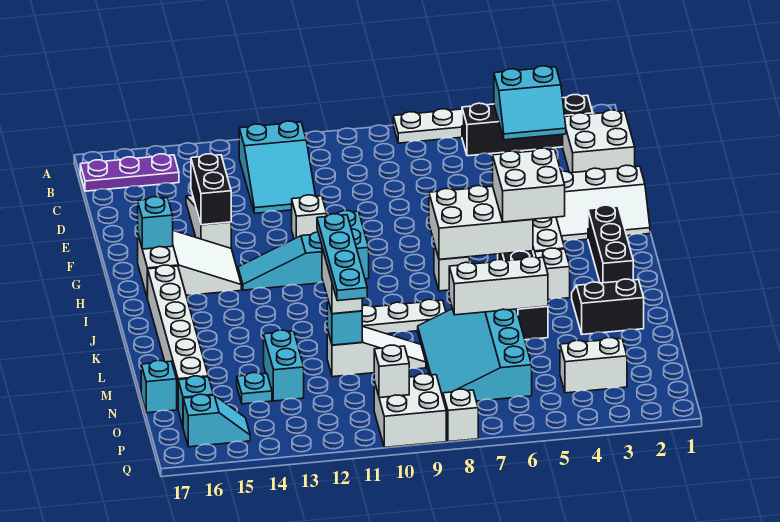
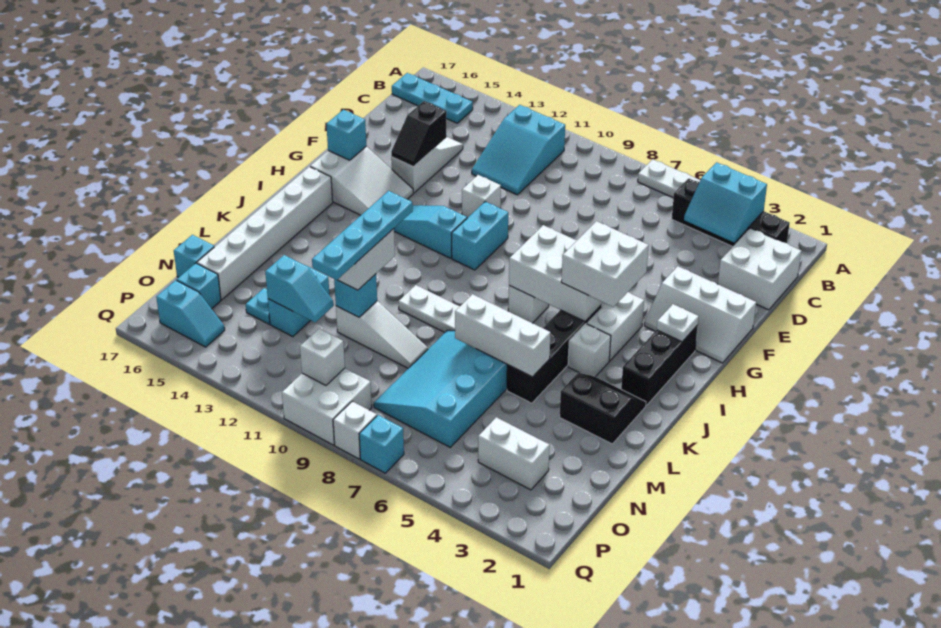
purple 1x3 plate [80,154,179,191] -> cyan 1x3 plate [392,73,473,123]
black 1x2 brick [191,154,231,225] -> black 1x2 slope [391,101,447,167]
none -> white 1x1 plate [657,304,699,342]
none -> cyan 1x2 slope [265,255,334,322]
none -> cyan 1x1 brick [359,415,404,473]

